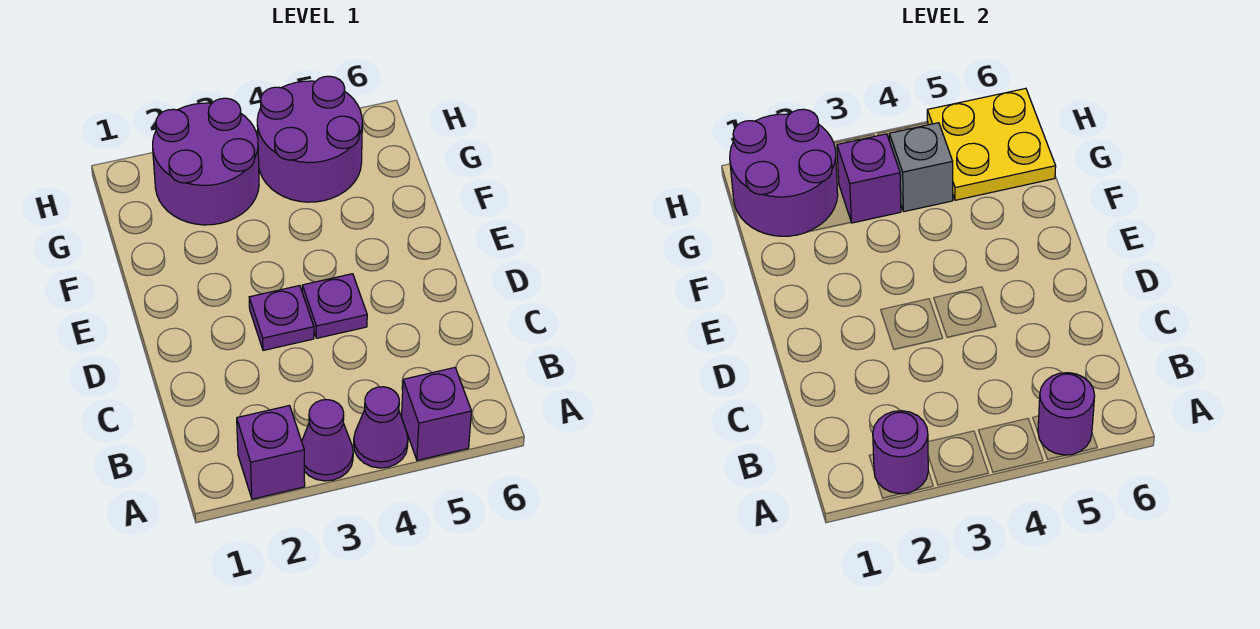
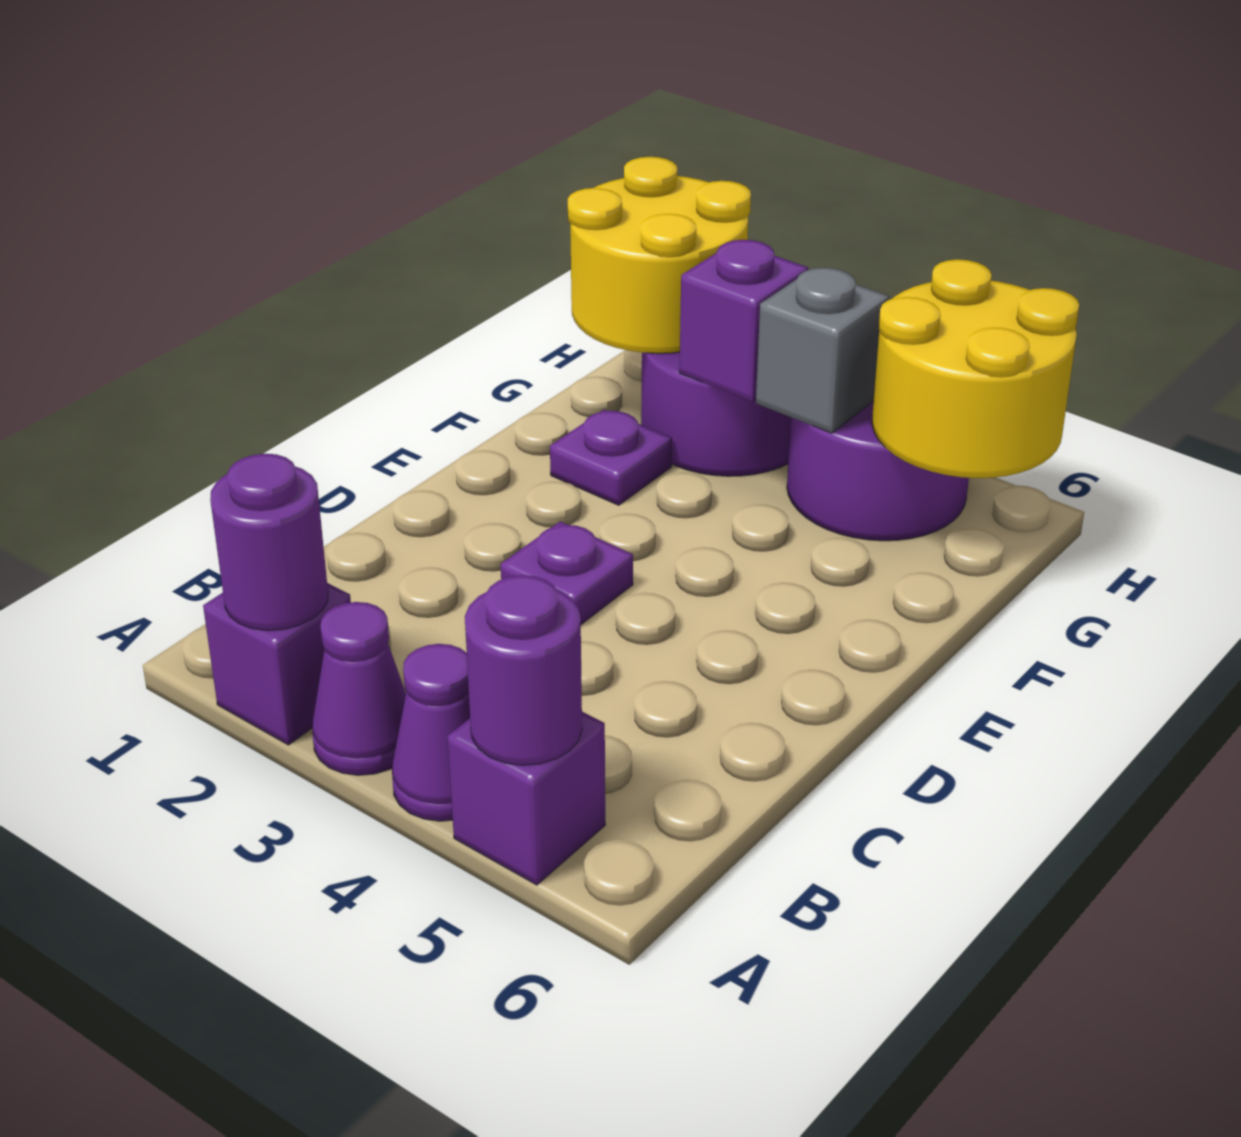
purple 1x1 plate [302,274,367,338] -> purple 1x1 plate moved to [550,410,672,505]
purple 2x2 round brick [730,109,838,236] -> yellow 2x2 round brick [568,157,751,353]
yellow 2x2 plate [927,88,1056,200] -> yellow 2x2 round brick [872,259,1079,478]

